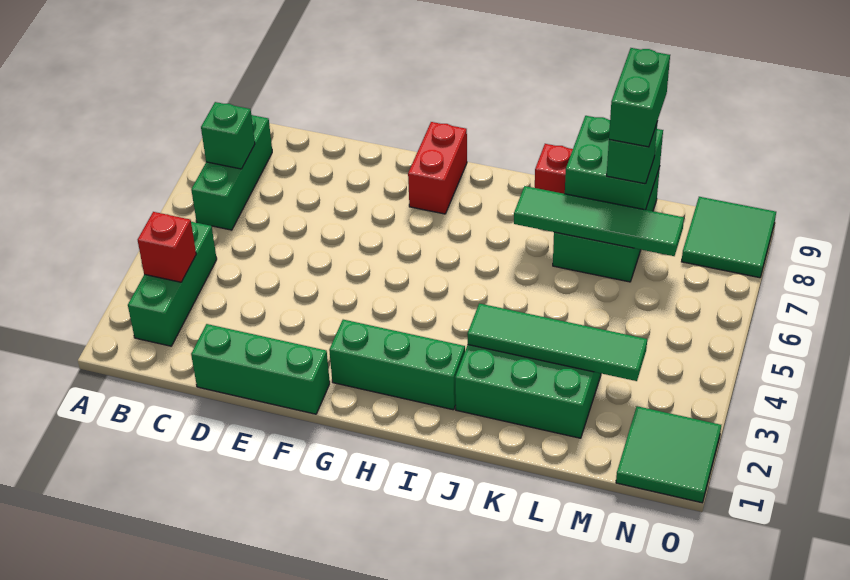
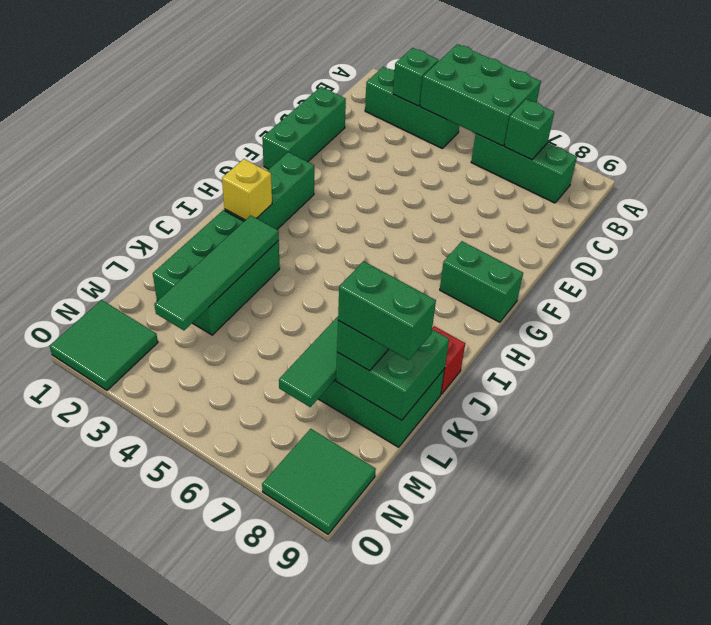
none -> green 2x3 brick [420,44,541,146]
red 1x1 brick [138,212,196,282] -> green 1x1 brick [393,48,439,106]
red 1x2 brick [408,122,467,214] -> green 1x2 brick [440,241,523,322]
none -> yellow 1x1 brick [222,159,272,220]

